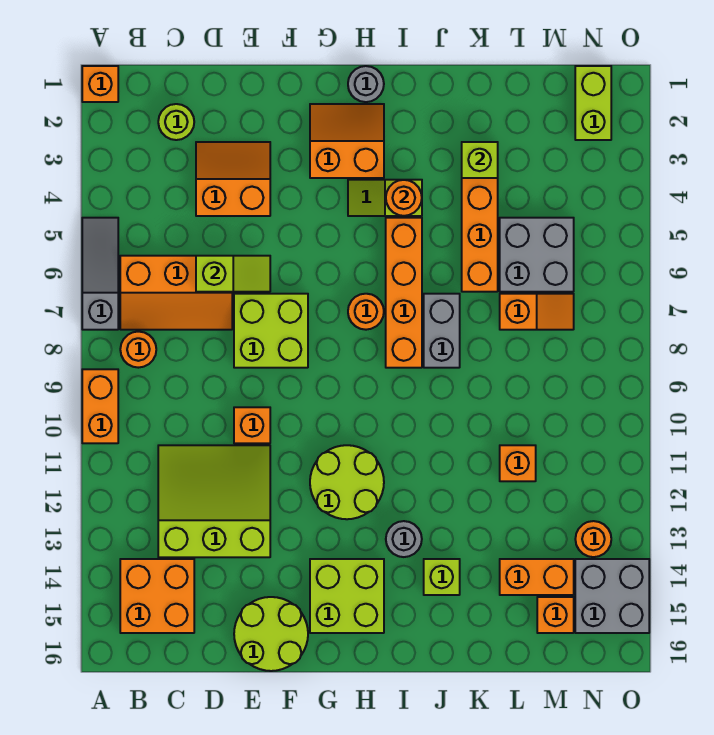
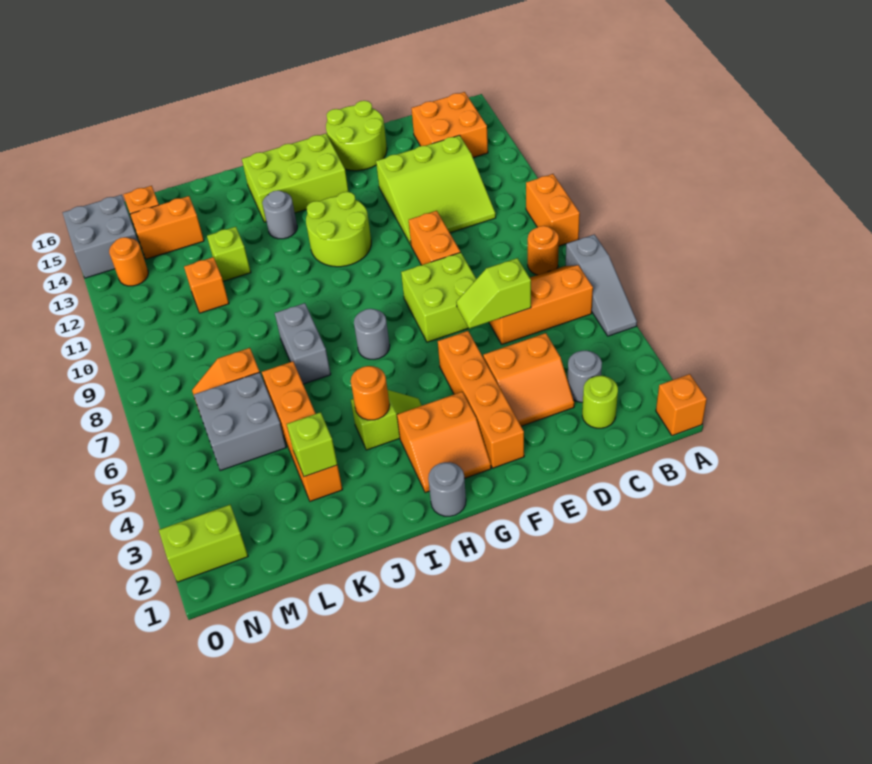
none -> grey 1x1 round brick [567,351,602,402]
orange 1x1 brick [234,407,270,443] -> orange 1x2 brick [409,211,460,265]
lime 2x2 brick [310,559,384,633] -> lime 2x3 brick [242,134,349,222]
orange 1x1 round brick [348,294,384,330] -> grey 1x1 round brick [354,309,390,359]
orange 1x4 brick [386,218,422,368] -> orange 1x4 brick moved to [438,331,524,468]
lime 1x1 brick [424,559,460,595] -> lime 1x1 brick moved to [207,227,251,281]
lime 1x2 brick [575,66,611,140] -> lime 1x2 brick turned to [159,505,248,582]

